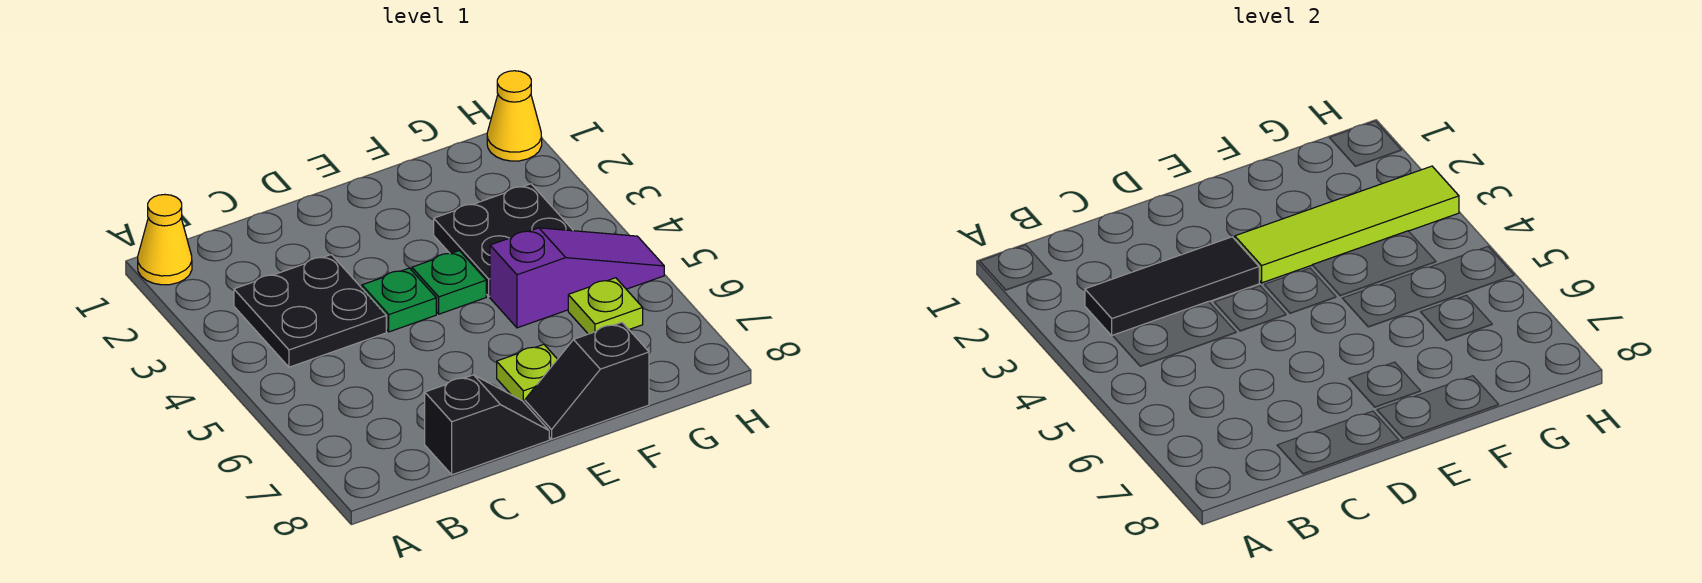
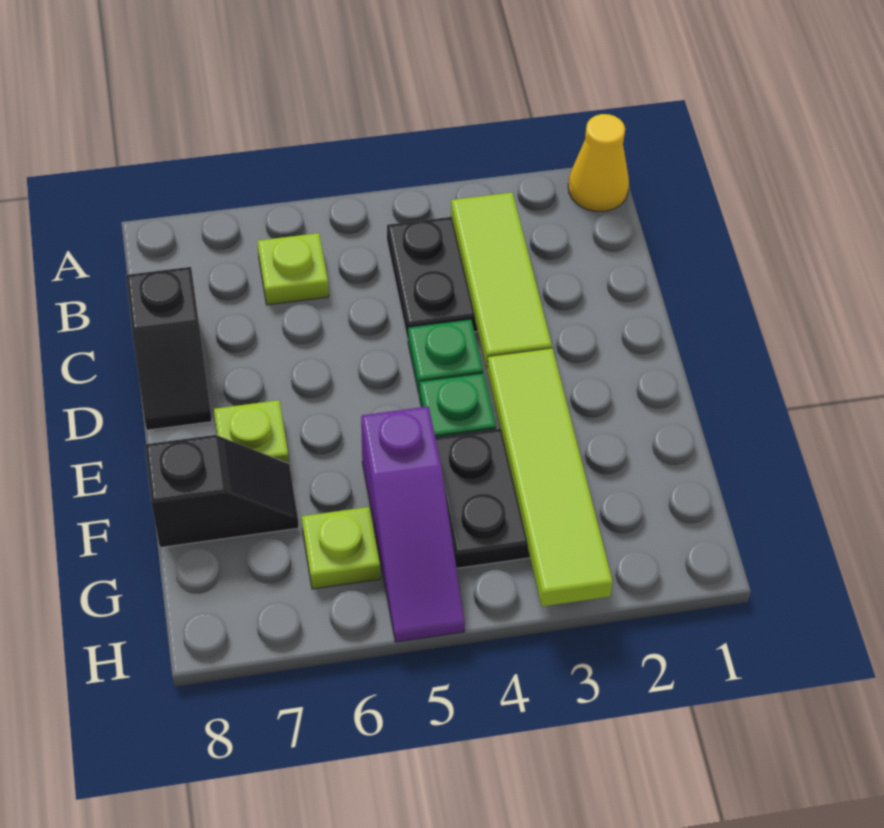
black 1x3 tile [1085,237,1259,336] -> lime 1x3 tile [451,193,552,369]
none -> lime 1x1 plate [257,233,329,305]
black 1x2 slope [525,322,649,439] -> black 1x2 slope turned to [145,435,299,548]
yellow 1x1 cone [487,71,542,161] -> none

